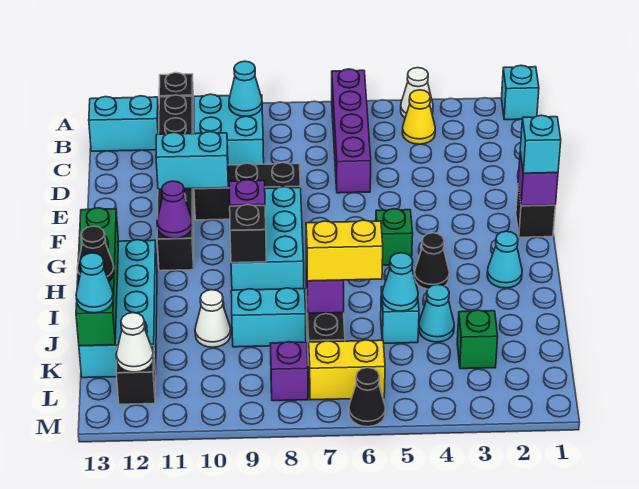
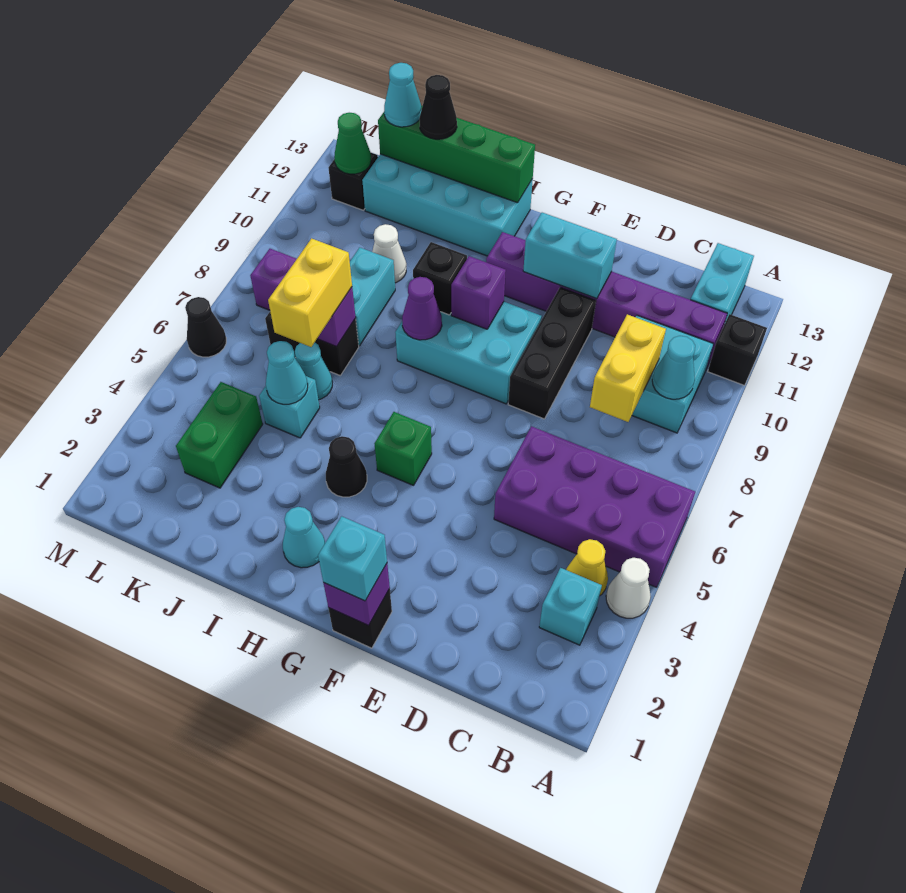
cyan 1x1 brick [501,65,539,120] -> cyan 1x1 brick moved to [539,568,602,645]
purple 1x4 brick [332,69,371,193] -> purple 2x4 brick [494,426,695,587]
black 1x6 brick [157,95,194,271] -> purple 1x6 brick [486,232,727,369]
cyan 1x2 brick [156,132,228,189] -> cyan 1x2 brick turned to [523,213,617,299]
purple 1x1 cone [157,181,192,238] -> purple 1x1 cone moved to [402,277,442,340]
cyan 1x1 cone [419,285,454,342] -> cyan 1x1 cone moved to [295,343,332,400]
green 1x1 brick [457,310,498,369] -> green 1x2 brick [176,382,263,488]
yellow 1x2 brick [309,340,385,400] -> yellow 1x2 brick moved to [590,314,666,422]
white 1x1 cone [116,313,153,372] -> green 1x1 cone [334,113,371,174]

